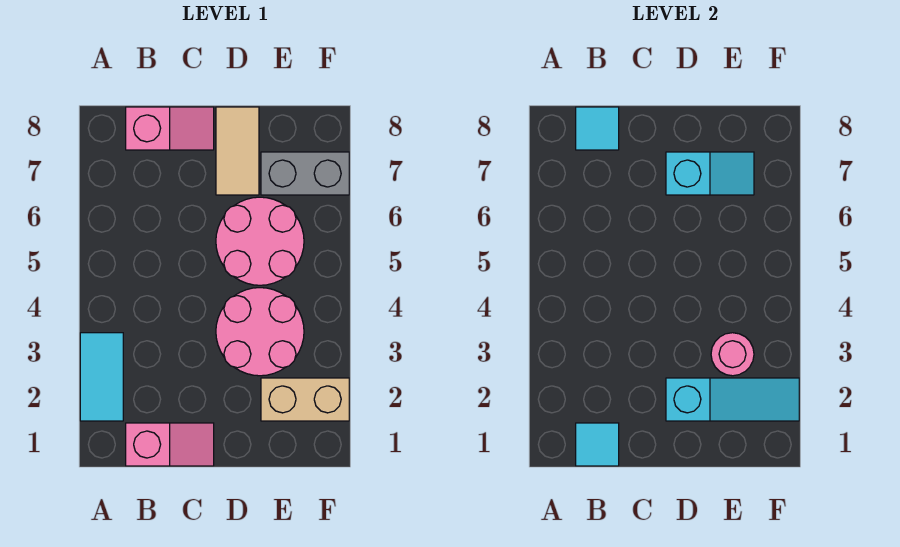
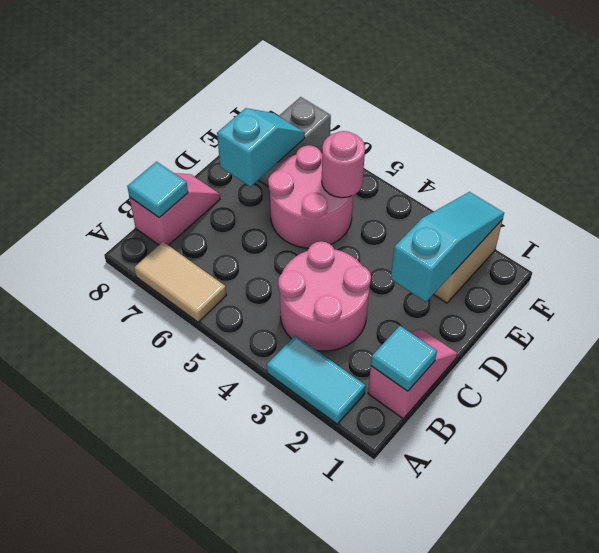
pink 2x2 round brick [216,288,304,376] -> pink 2x2 round brick moved to [278,242,371,351]
tan 1x2 tile [216,107,259,195] -> tan 1x2 tile moved to [134,242,226,322]
pink 1x1 round brick [711,333,754,376] -> pink 1x1 round brick moved to [322,131,365,198]

